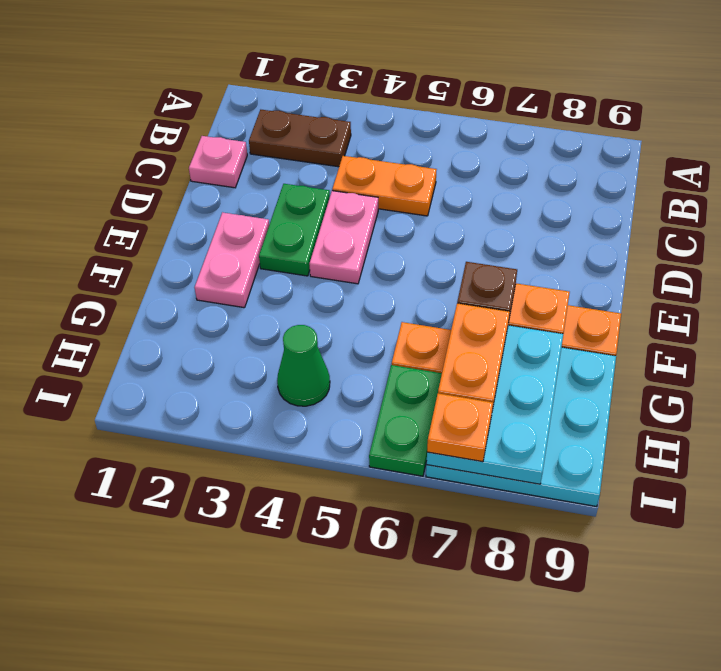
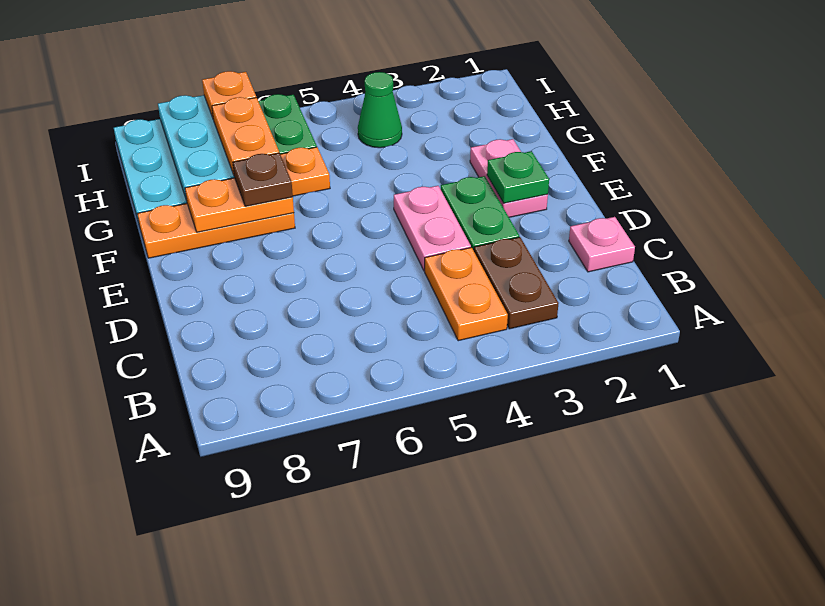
brown 1x2 plate [249,110,351,167] -> brown 1x2 plate turned to [474,237,559,329]
orange 1x2 plate [332,156,437,216] -> orange 1x2 plate turned to [425,248,508,341]
none -> green 1x1 plate [487,151,549,203]

